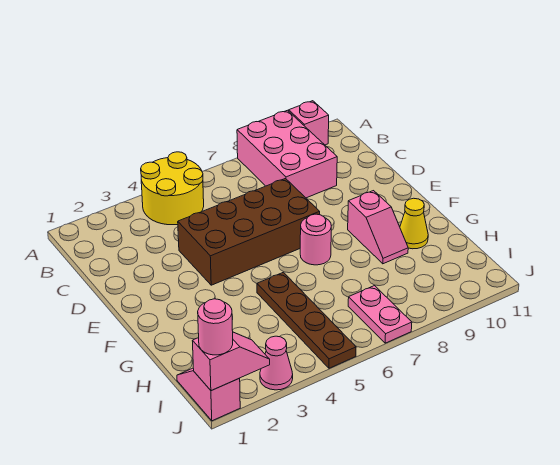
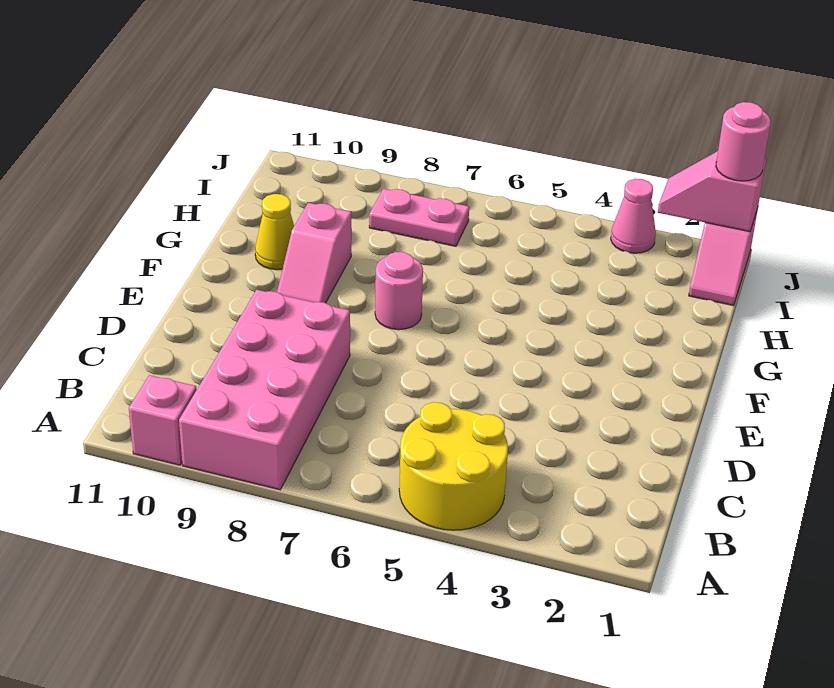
pink 2x3 brick [237,110,337,198] -> pink 2x4 brick [179,290,350,490]
brown 2x4 brick [178,179,320,285] -> none
pink 1x2 slope [348,191,408,264] -> pink 1x2 slope turned to [277,203,351,303]
brown 1x4 plate [257,272,356,368] -> none
pink 1x2 plate [348,286,412,343] -> pink 1x2 plate turned to [369,189,469,246]

